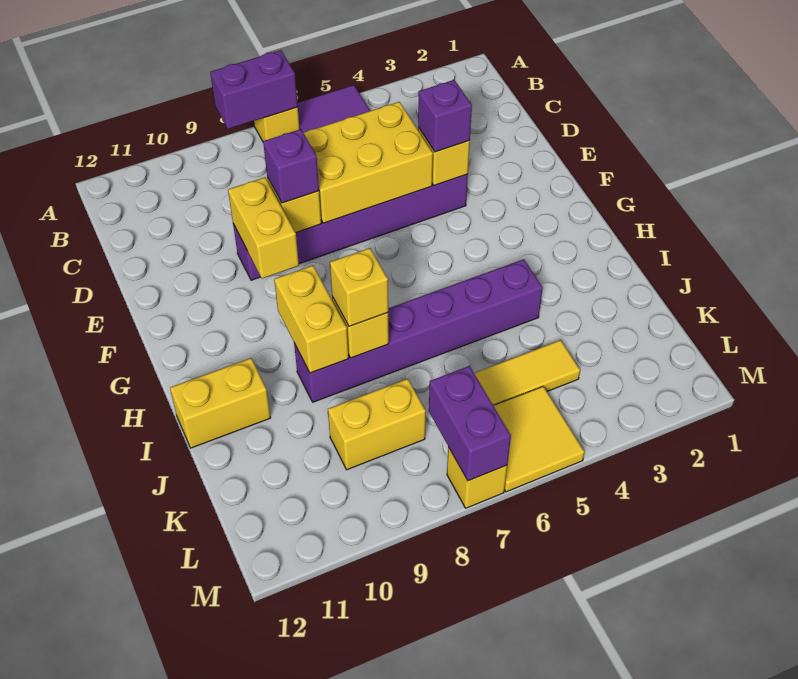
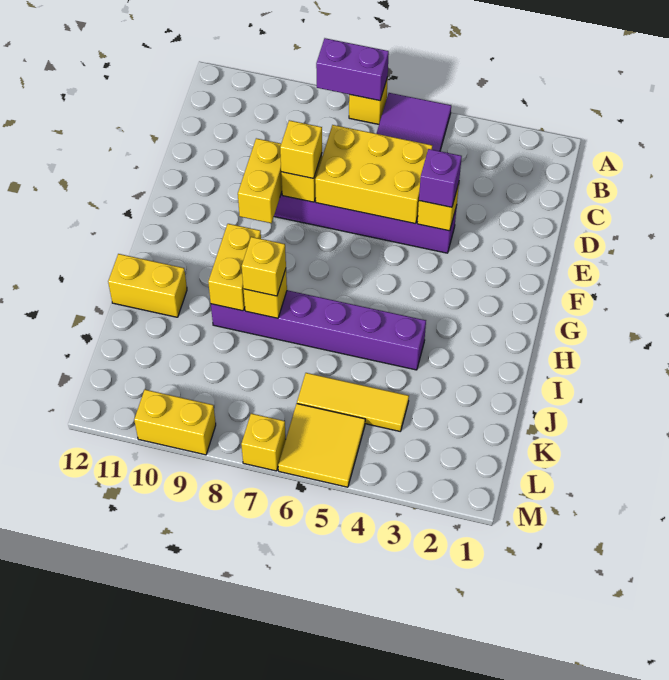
purple 1x1 brick [263,129,319,203] -> yellow 1x1 brick [280,120,322,178]
yellow 1x2 brick [328,379,426,470] -> yellow 1x2 brick moved to [134,390,216,455]
purple 1x2 brick [429,366,511,481] -> none

